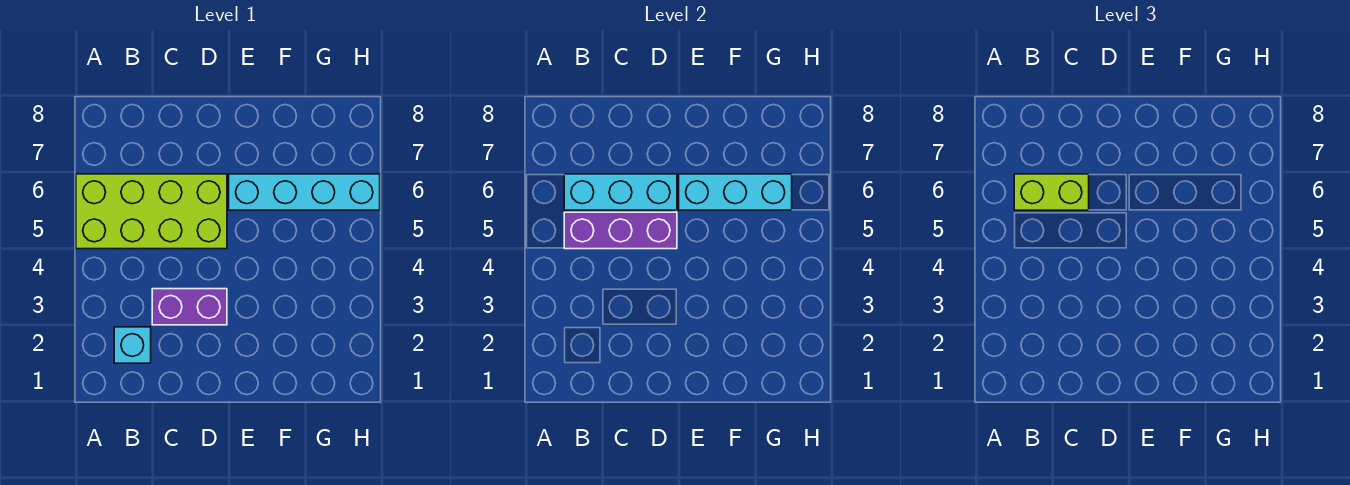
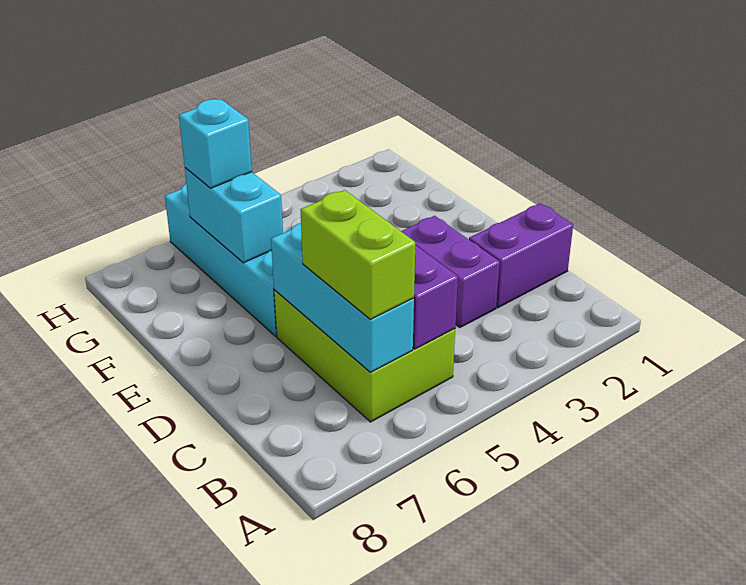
lime 2x4 brick [76,174,227,249] -> lime 2x3 brick [274,290,455,422]
cyan 1x1 brick [114,327,151,363] -> cyan 1x1 brick moved to [179,99,252,188]
none -> purple 1x2 brick [469,203,573,308]
cyan 1x3 brick [679,174,792,210] -> cyan 1x2 brick [185,168,283,263]

